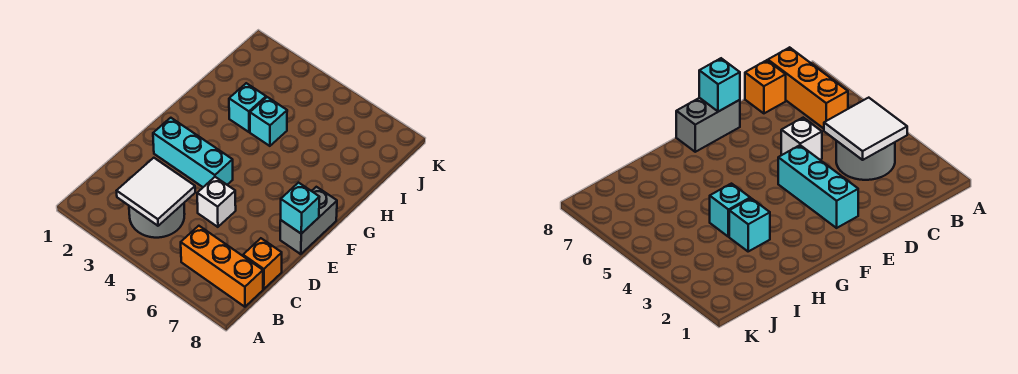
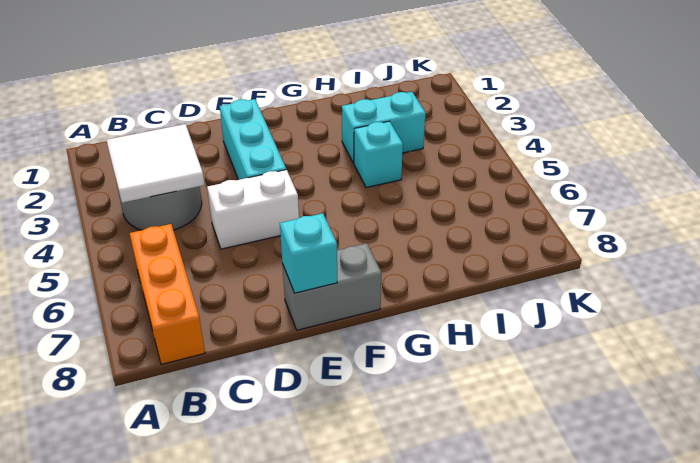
orange 1x1 brick [243,238,282,289] -> none
white 1x1 brick [197,177,236,227] -> white 1x2 brick [207,170,299,249]
cyan 1x1 brick [229,83,266,132] -> cyan 1x2 brick [342,92,426,163]

